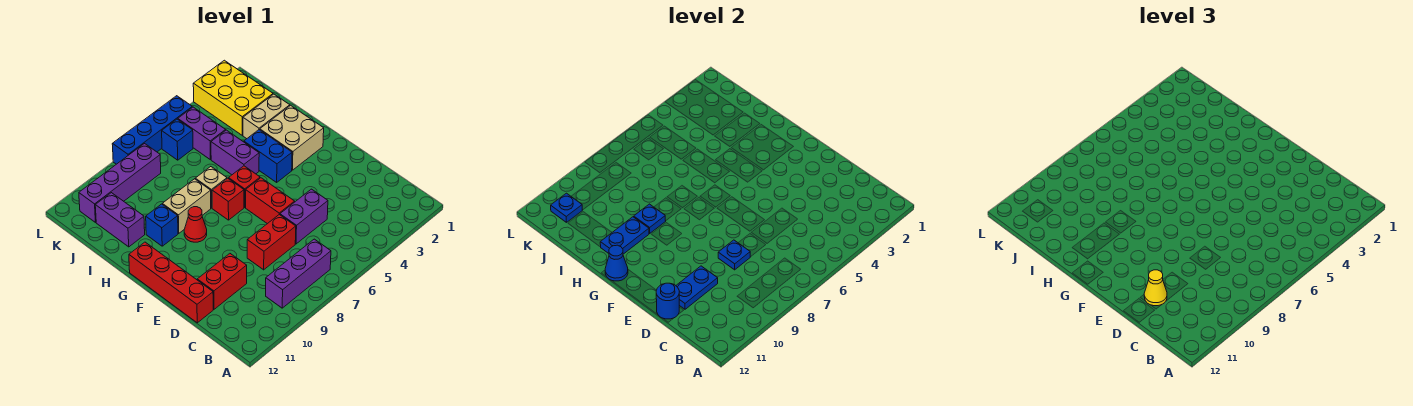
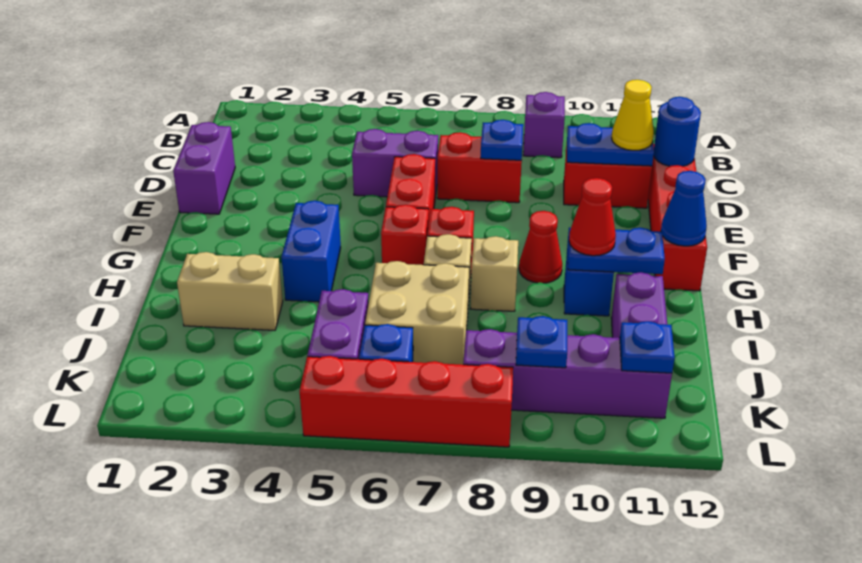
purple 1x3 brick [266,239,331,308] -> purple 1x1 brick [523,92,565,158]
tan 2x2 brick [260,105,324,170] -> tan 2x2 brick moved to [365,261,469,365]
purple 1x2 brick [211,130,259,175] -> purple 1x2 brick moved to [173,122,235,214]
tan 1x2 brick [162,179,211,233] -> tan 1x1 brick [471,236,518,311]
blue 1x1 plate [634,204,665,233] -> blue 1x1 plate moved to [516,316,567,368]
none -> red 1x1 cone [569,178,616,256]
yellow 2x3 brick [193,60,273,135] -> none
blue 1x4 brick [112,96,192,164] -> red 1x4 brick [300,356,513,447]

